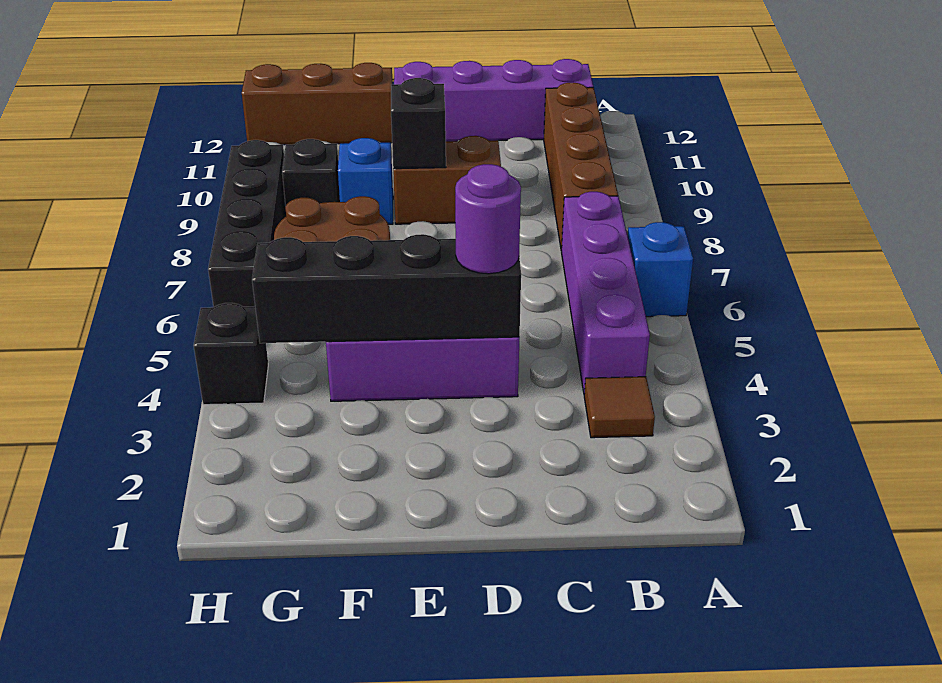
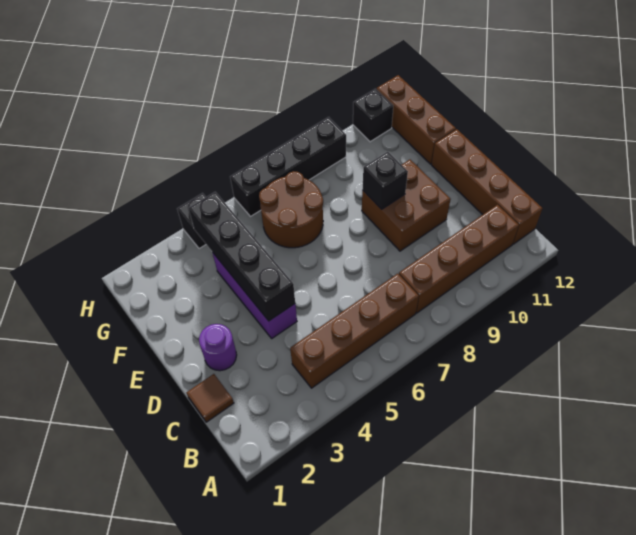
blue 1x1 brick [628,222,693,317] -> none
brown 1x1 tile [584,377,655,438] -> brown 1x1 tile moved to [186,374,234,422]
purple 1x4 brick [562,192,650,394] -> brown 1x4 brick [290,274,419,388]
purple 1x4 brick [394,59,593,141] -> brown 1x4 brick [432,129,542,244]
purple 1x1 round brick [455,164,521,274] -> purple 1x1 round brick moved to [199,324,237,371]
brown 1x2 brick [393,136,501,224] -> brown 2x2 brick [362,160,451,251]
blue 1x1 brick [338,138,393,224] -> none
black 1x1 brick [282,139,340,205] -> black 1x1 brick moved to [353,89,393,142]

